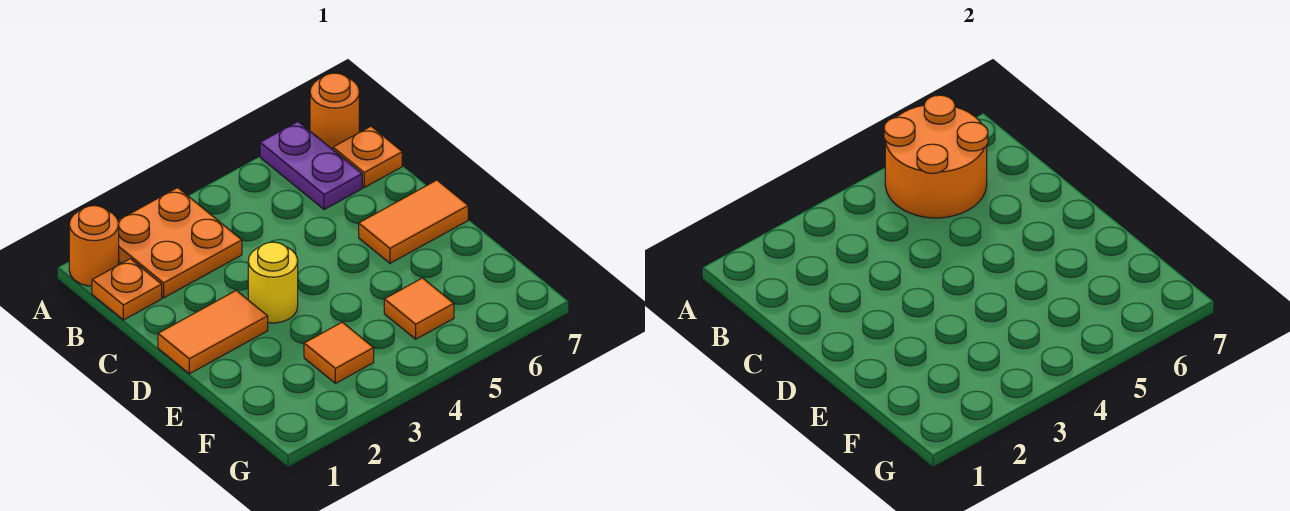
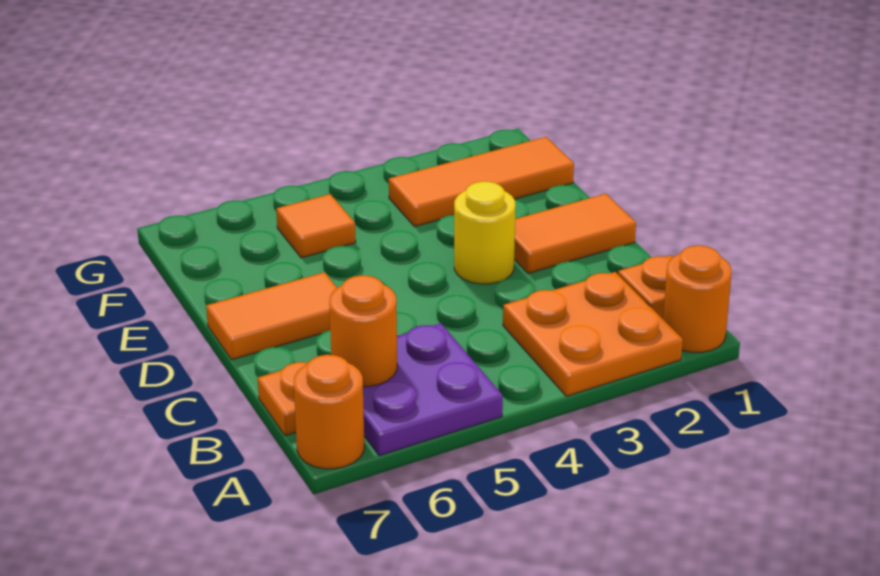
orange 2x2 round brick [884,95,988,218] -> orange 1x1 round brick [329,275,397,387]
purple 1x2 plate [260,122,362,210] -> purple 2x2 plate [363,323,503,456]
orange 1x1 tile [304,322,374,383] -> orange 1x3 tile [389,137,574,227]

